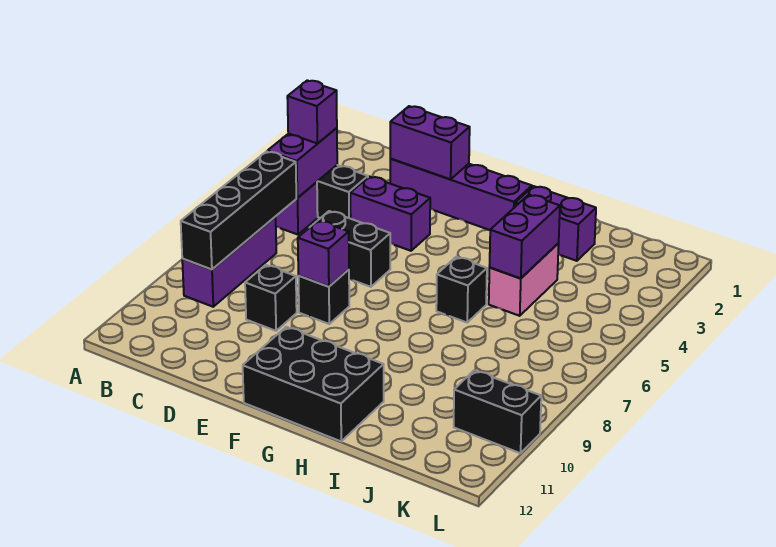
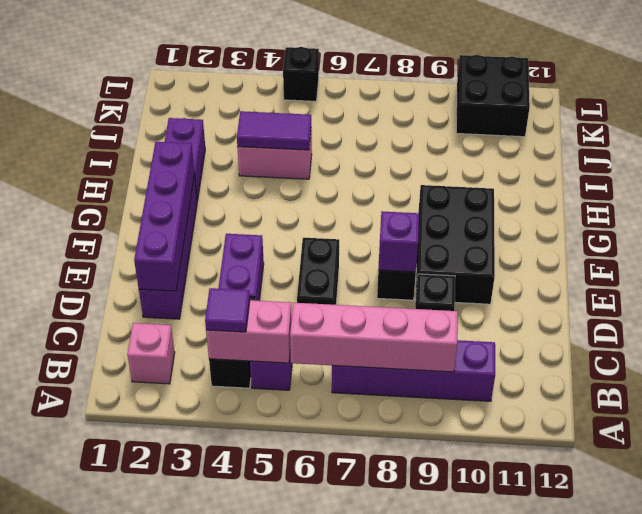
none -> pink 1x1 brick [127,323,175,384]
purple 1x2 brick [267,128,337,198] -> pink 1x2 brick [206,300,292,363]
purple 1x1 brick [287,80,337,144] -> purple 1x1 tile [205,288,250,332]
black 1x4 brick [181,152,296,270] -> pink 1x4 brick [290,303,458,372]
purple 1x3 brick [182,217,276,307] -> purple 1x4 brick [332,340,495,401]
purple 1x2 brick [390,106,470,179] -> purple 1x4 brick [134,142,194,291]
black 2x3 brick [243,327,384,441] -> black 2x3 brick moved to [416,185,495,304]
black 1x1 brick [436,257,487,322] -> black 1x1 brick moved to [283,47,319,101]
purple 1x2 brick [490,195,560,279] -> purple 1x2 tile [237,111,311,150]
black 1x2 brick [454,370,541,453] -> black 2x2 brick [456,55,530,137]

